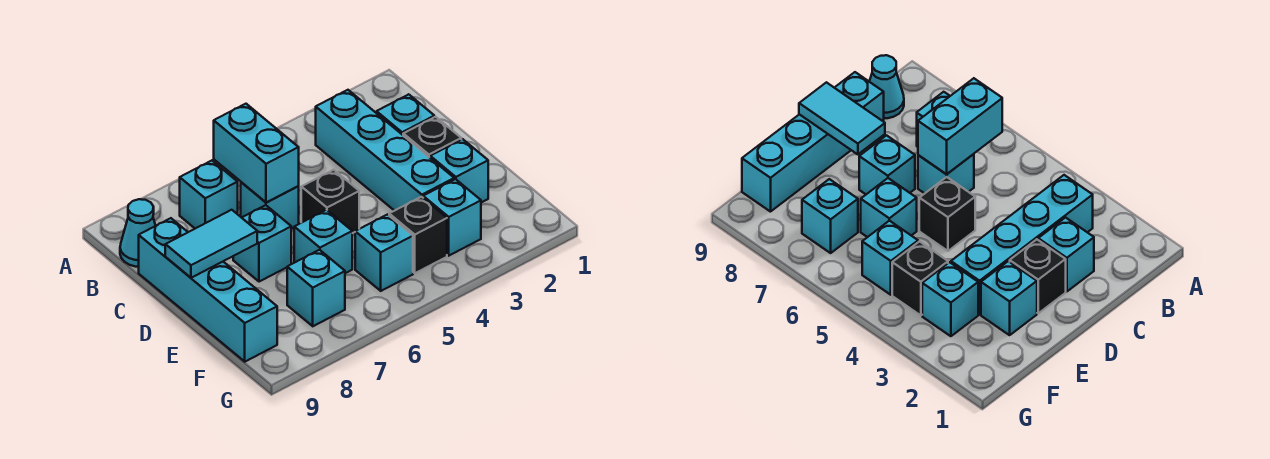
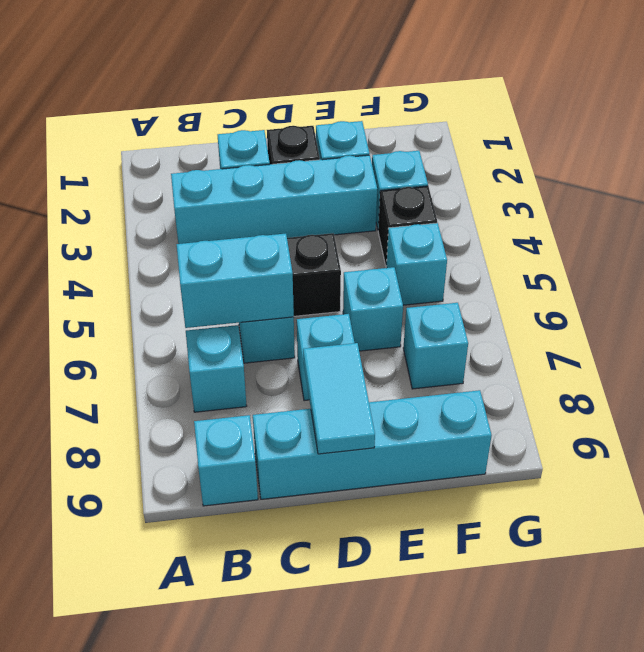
cyan 1x1 cone [120,199,155,267] -> cyan 1x1 brick [194,415,258,506]

